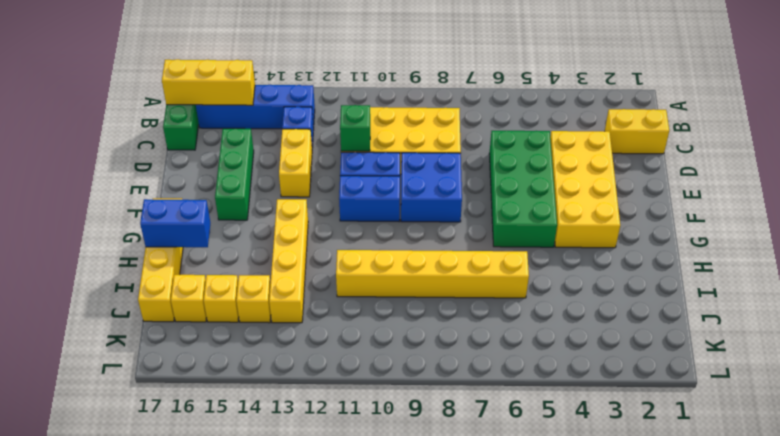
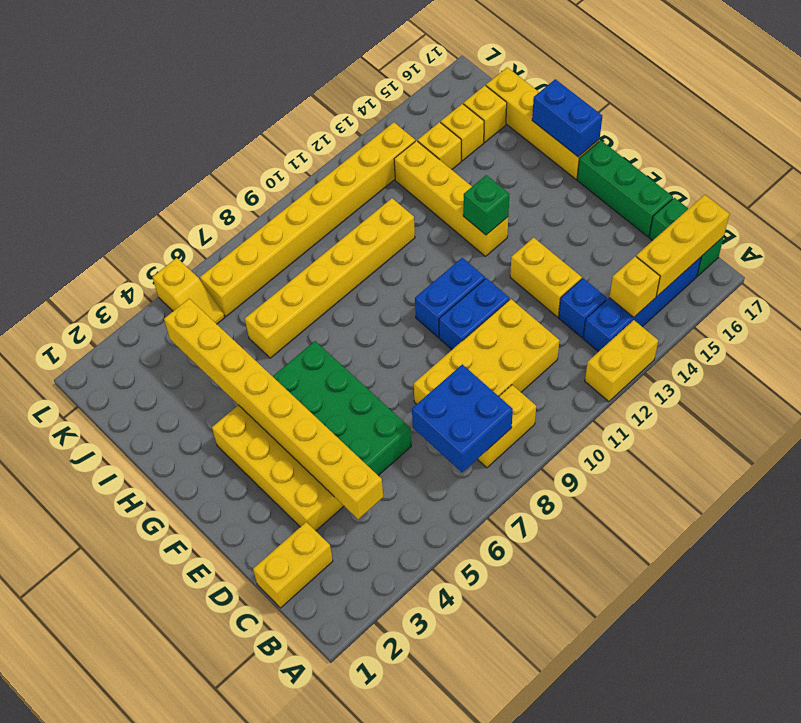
none -> yellow 1x2 brick [585,320,658,402]
none -> yellow 1x2 brick [478,385,536,468]
none -> yellow 1x1 brick [609,256,660,317]
none -> yellow 1x8 brick [164,299,383,519]
green 1x1 brick [340,105,370,151] -> green 1x1 brick moved to [463,175,509,235]
green 1x3 brick [215,128,254,220] -> green 1x3 brick moved to [577,140,673,237]
blue 2x2 brick [401,153,462,222] -> blue 2x2 brick moved to [412,364,513,472]
blue 1x2 brick [140,199,210,247] -> blue 1x2 brick turned to [532,79,602,157]
none -> yellow 1x2 slope [152,258,225,324]
none -> yellow 1x8 brick [200,122,415,317]

